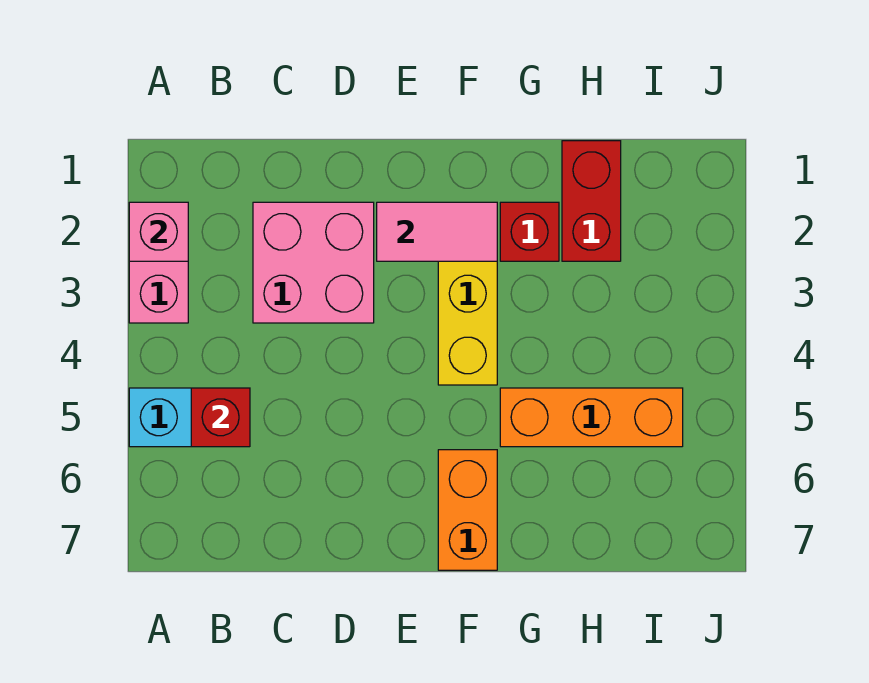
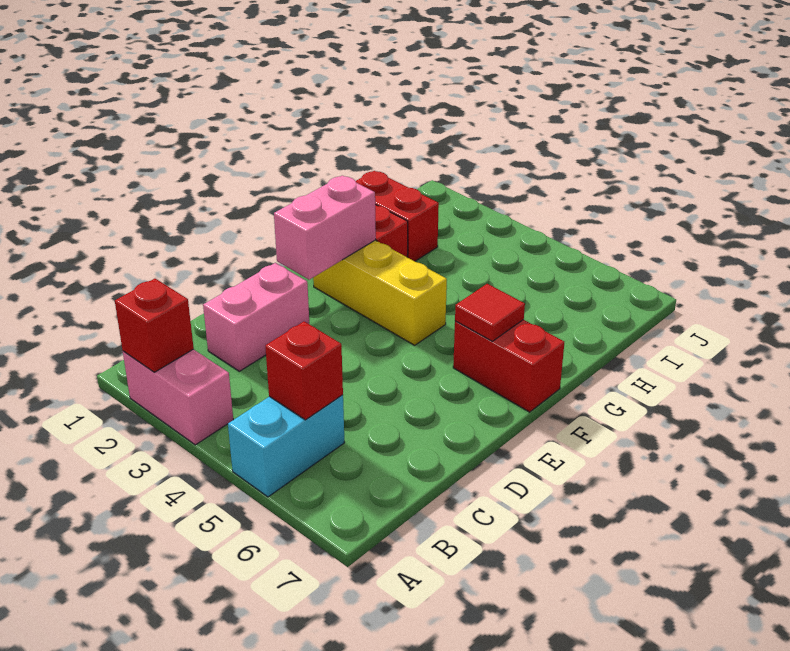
pink 1x1 brick [129,202,188,261] -> red 1x1 brick [115,279,194,372]
pink 2x2 brick [253,202,374,323] -> pink 1x2 brick [203,263,309,371]
pink 1x2 tile [377,202,497,261] -> pink 1x2 brick [274,176,376,280]
orange 1x2 brick [438,450,497,570] -> red 1x2 brick [453,320,564,412]
none -> red 1x1 tile [455,284,525,341]
orange 1x3 brick [500,388,683,447] -> none

